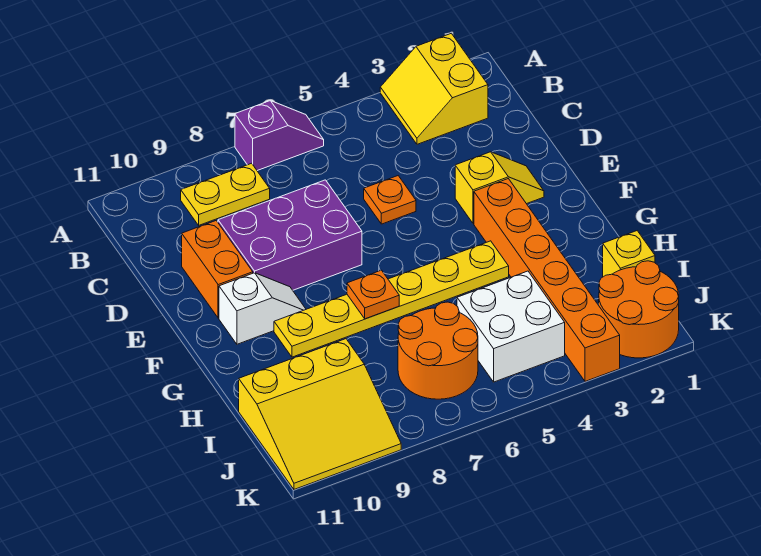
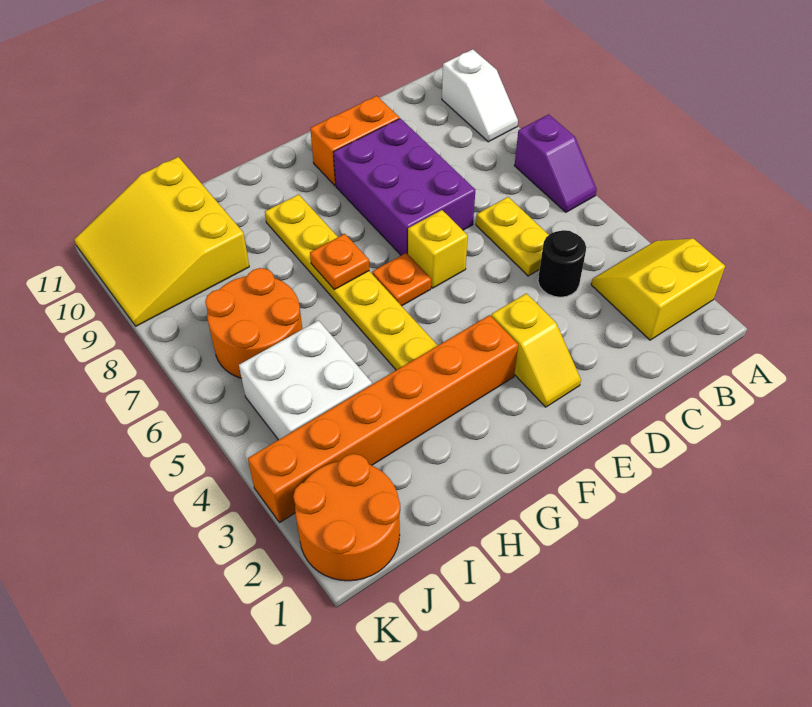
yellow 1x2 plate [181,163,270,225] -> yellow 1x2 plate moved to [476,197,549,276]
none -> black 1x1 round brick [538,230,586,297]
orange 1x1 plate [364,176,416,224] -> orange 1x1 plate moved to [372,253,431,306]
white 1x2 slope [219,273,306,344] -> white 1x2 slope moved to [442,49,518,142]
yellow 1x1 brick [603,231,655,277] -> yellow 1x1 brick moved to [408,210,468,288]

